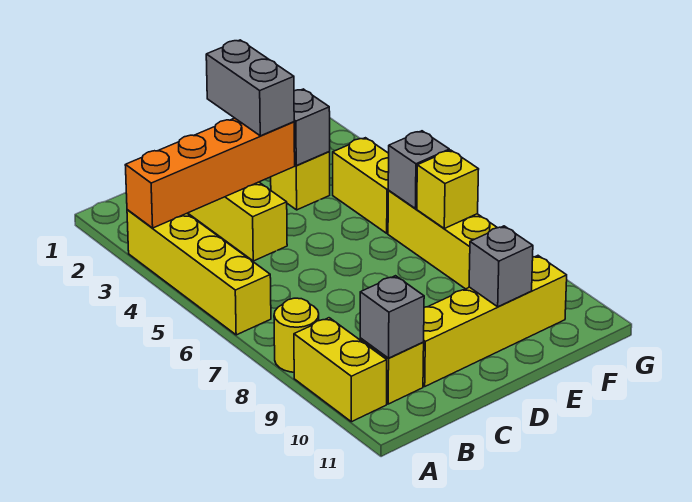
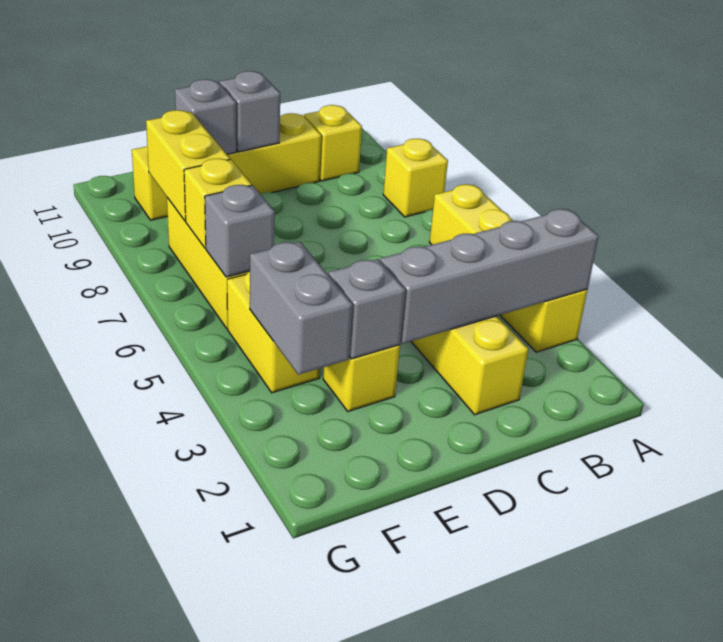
orange 1x4 brick [125,118,295,228] -> grey 1x4 brick [380,209,599,344]
yellow 1x1 round brick [274,298,319,372] -> yellow 1x1 brick [383,139,448,217]
yellow 1x2 brick [294,318,387,422] -> yellow 1x2 brick moved to [146,110,230,221]
grey 1x1 brick [360,276,424,358] -> grey 1x1 brick moved to [220,71,280,152]
grey 1x2 brick [206,40,294,136] -> grey 1x2 brick moved to [250,242,352,375]

